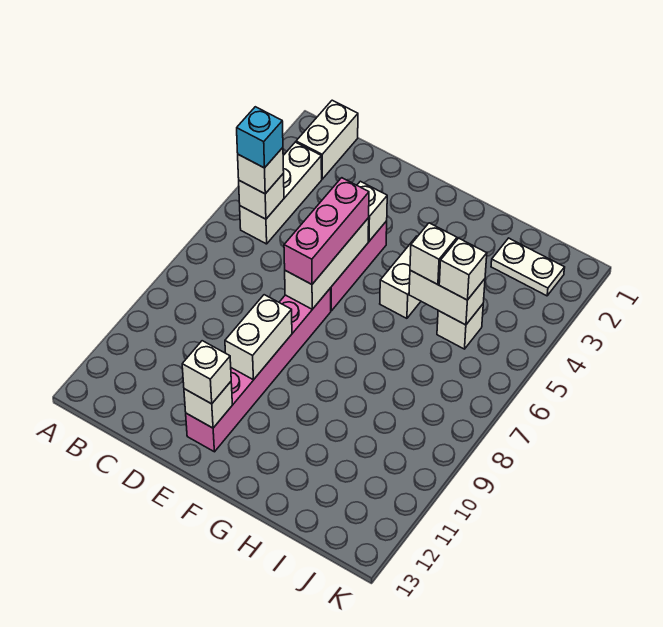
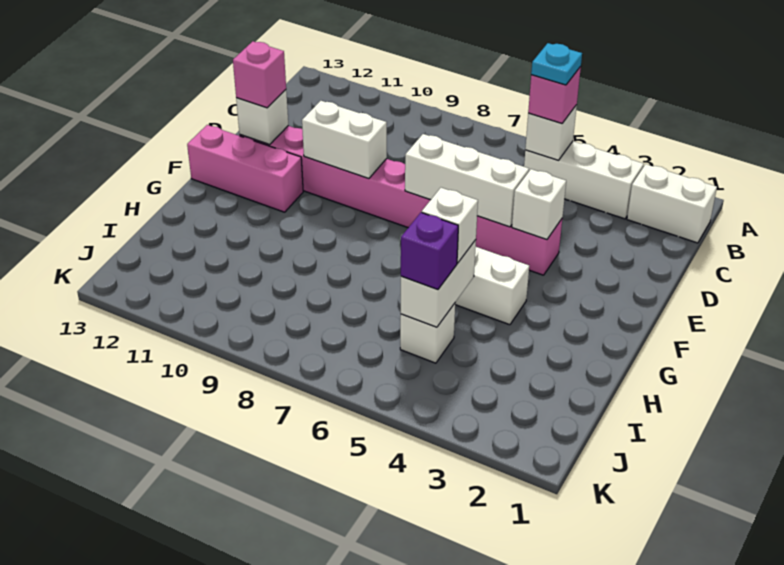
white 1x1 brick [238,148,284,194] -> pink 1x1 brick [528,67,581,124]
cyan 1x1 brick [237,107,283,168] -> cyan 1x1 plate [531,43,582,85]
pink 1x3 brick [284,178,369,284] -> pink 1x3 brick moved to [187,125,303,212]
white 1x1 brick [182,341,231,404] -> pink 1x1 brick [233,41,286,108]
white 1x2 plate [491,238,565,296] -> none
white 1x1 brick [439,238,487,300] -> purple 1x1 brick [401,212,458,289]

